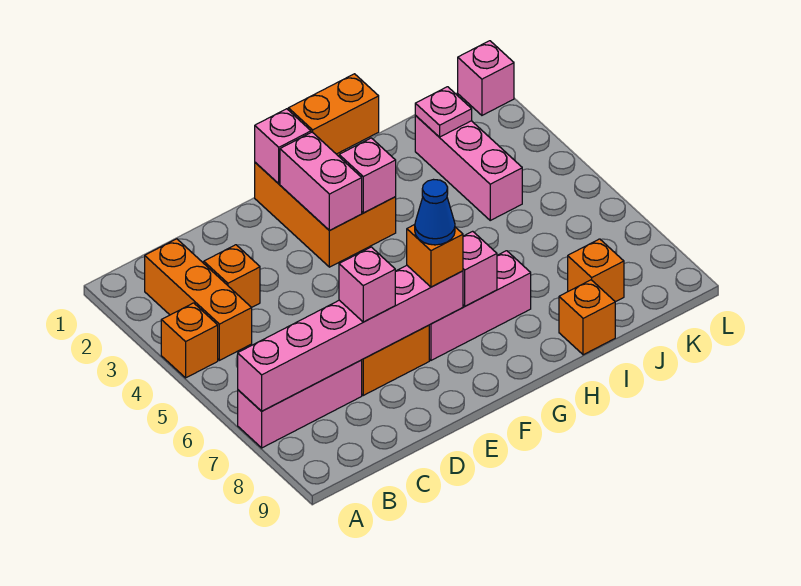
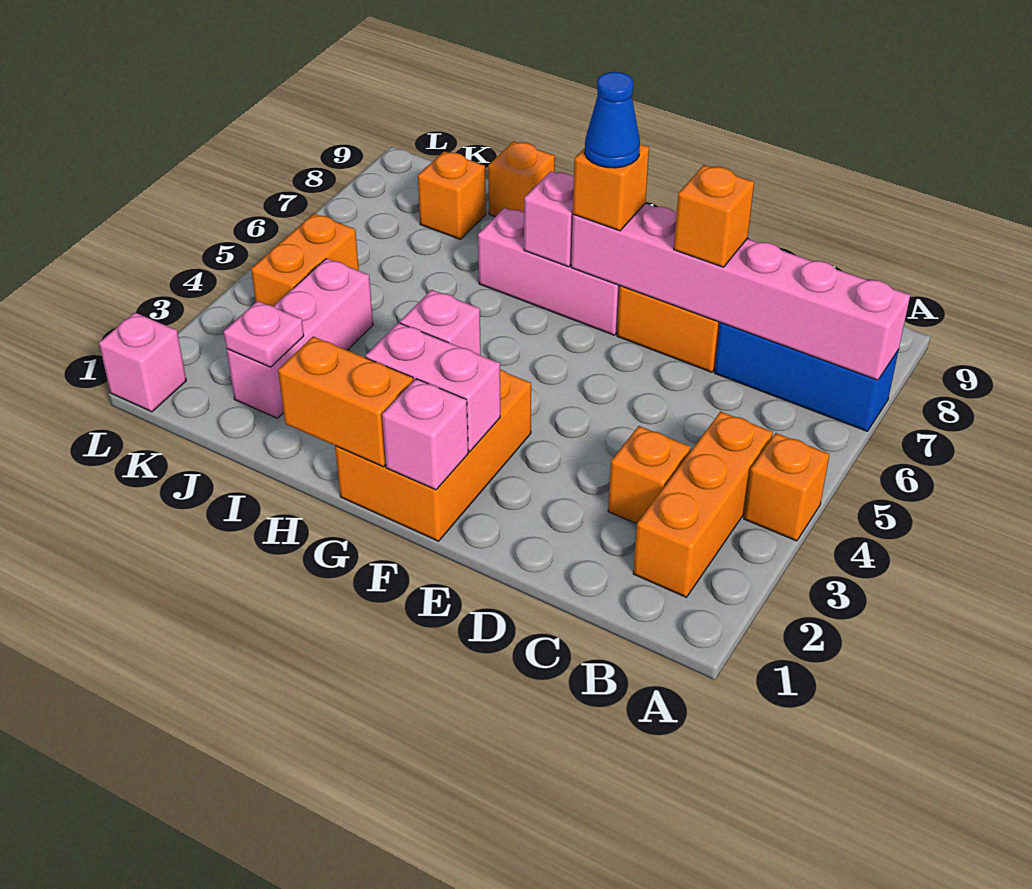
pink 1x3 brick [238,360,362,448] -> blue 1x3 brick [715,323,899,431]
pink 1x1 brick [339,247,395,322] -> orange 1x1 brick [674,165,754,267]
pink 1x2 brick [280,132,362,231] -> pink 1x2 brick turned to [366,323,500,452]
none -> orange 1x2 brick [251,214,359,306]

